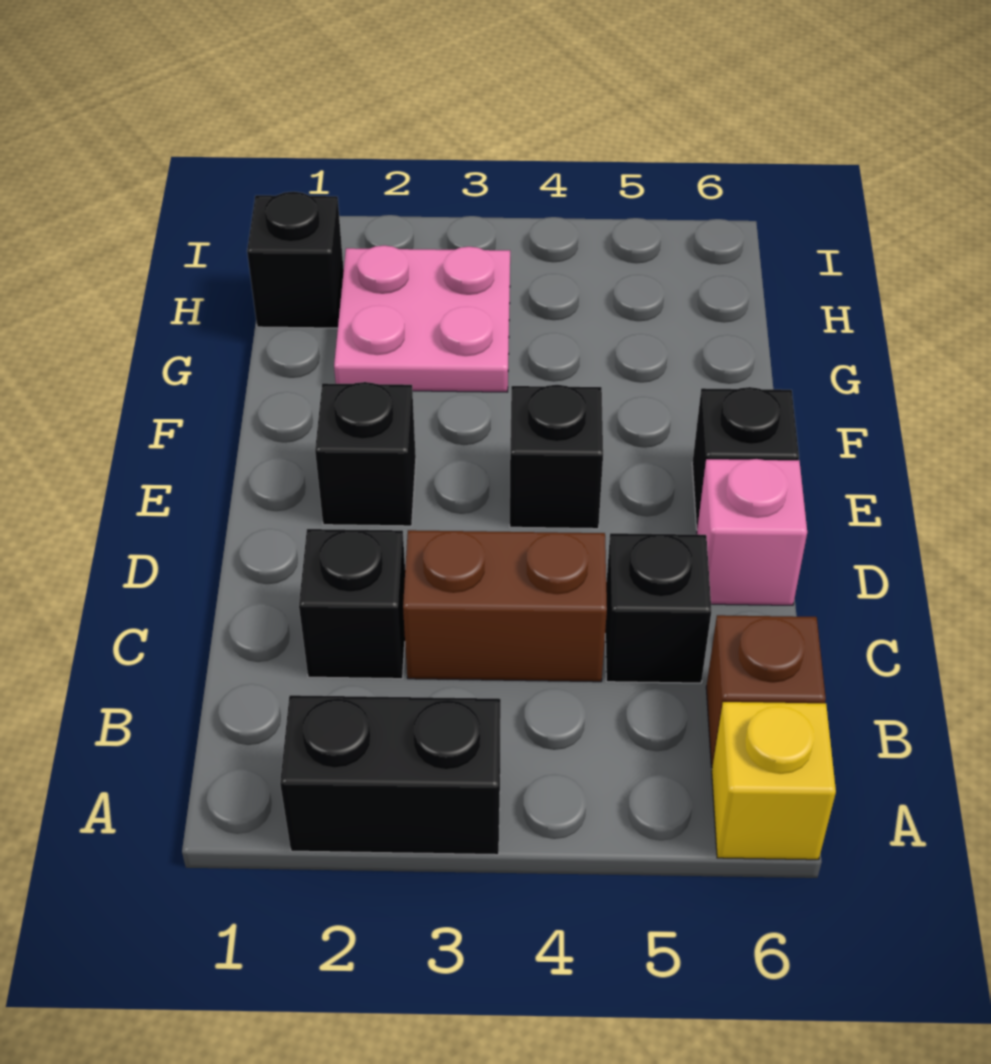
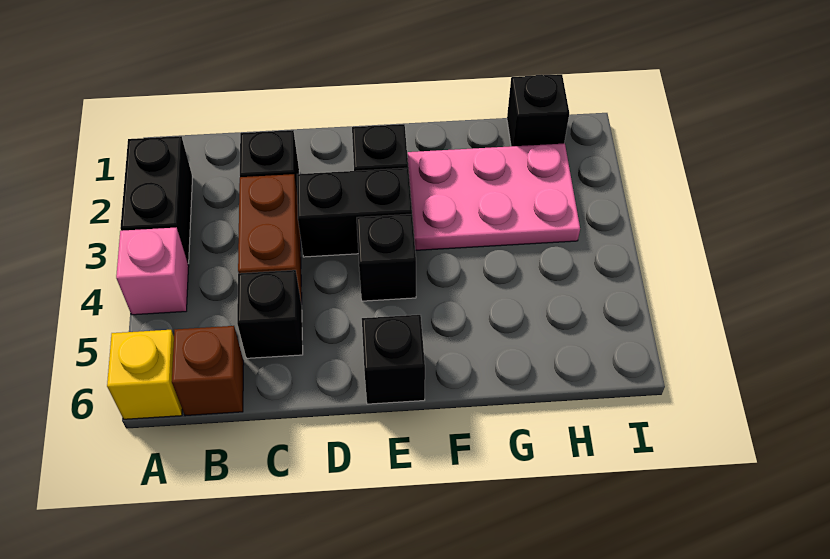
none -> black 1x2 brick [297,168,412,257]
pink 1x1 brick [697,459,807,605] -> pink 1x1 brick moved to [116,227,189,315]
pink 2x2 plate [334,245,510,392] -> pink 2x3 plate [408,143,580,250]

